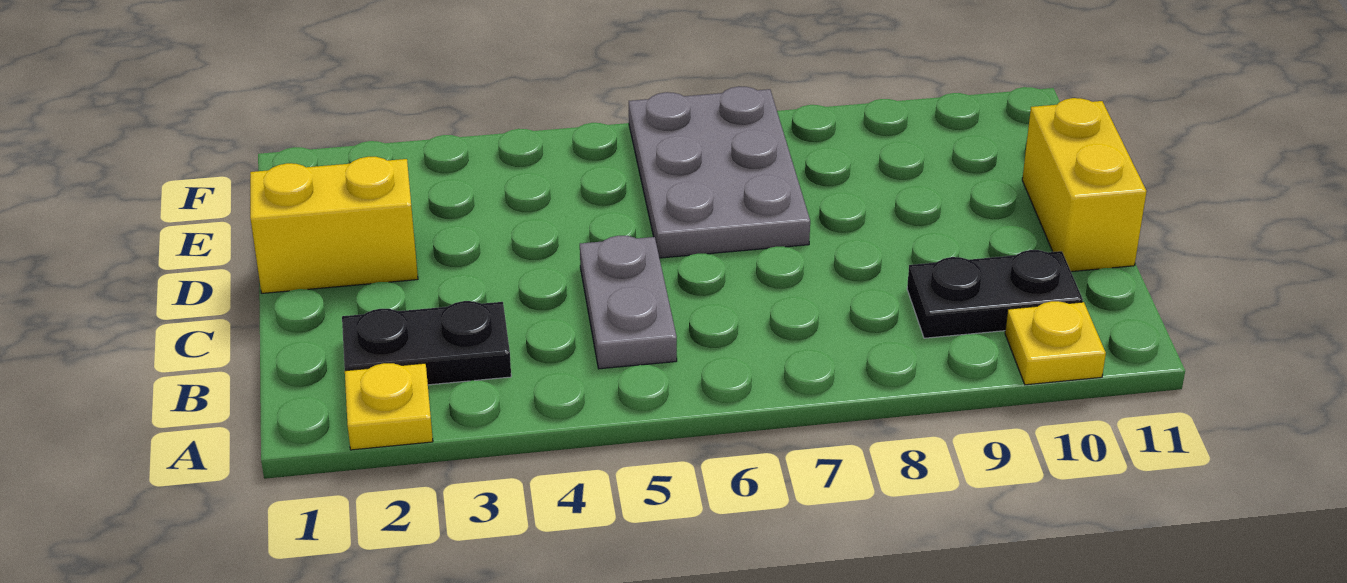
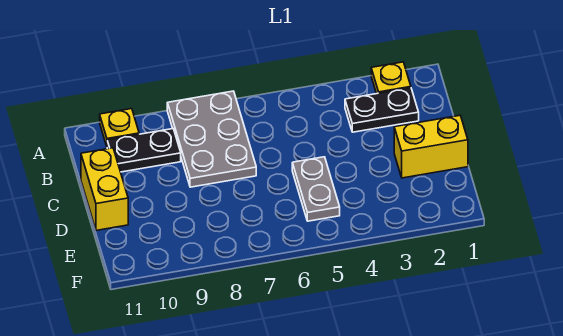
grey 1x2 plate [580,236,677,369] -> grey 1x2 plate moved to [292,157,340,221]
grey 2x3 plate [629,86,810,258] -> grey 2x3 plate moved to [167,91,256,187]

